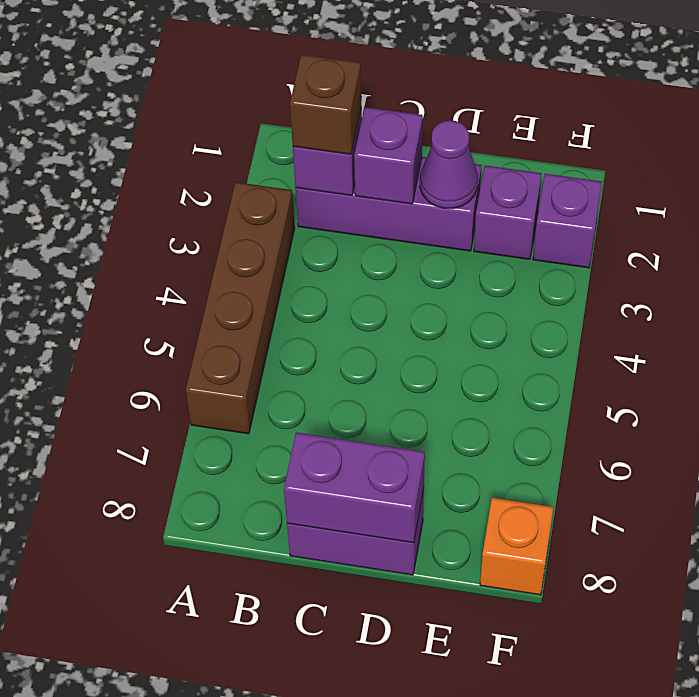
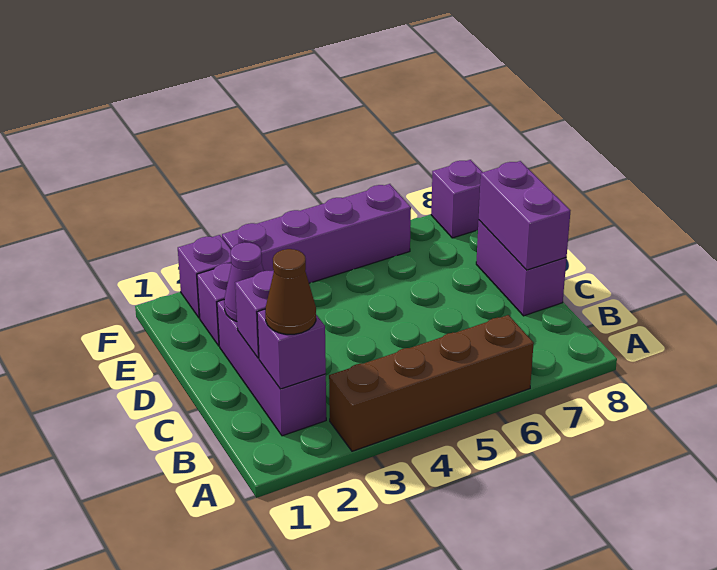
brown 1x1 brick [290,54,361,154] -> brown 1x1 cone [265,249,316,334]
none -> purple 1x4 brick [222,184,411,283]
orange 1x1 brick [480,498,554,595] -> purple 1x1 brick [431,160,482,238]

